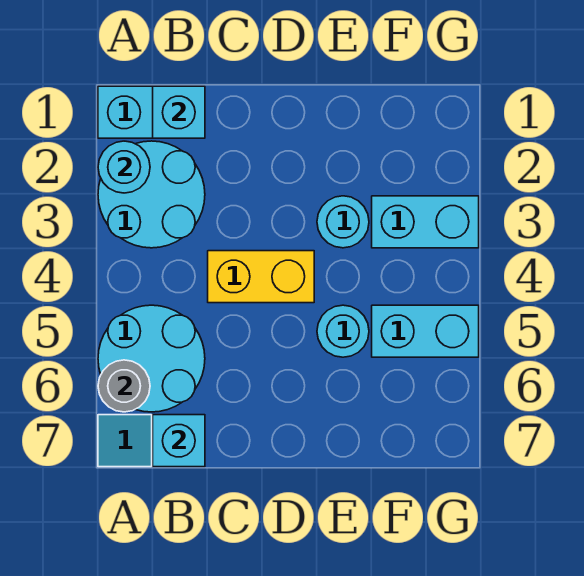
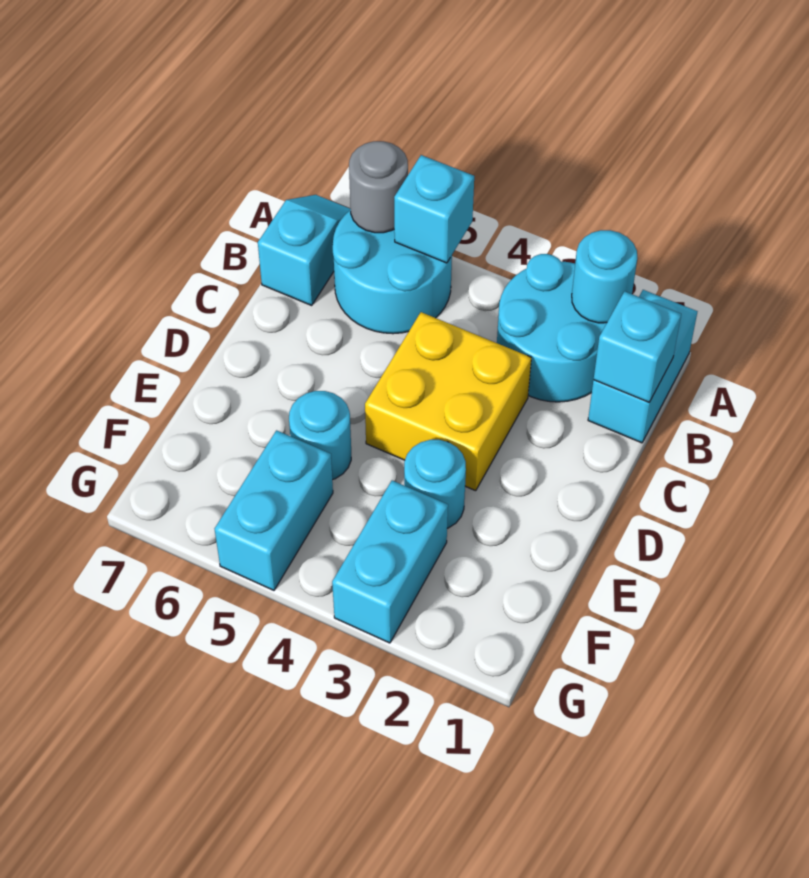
cyan 1x1 brick [153,415,205,467] -> cyan 1x1 brick moved to [394,155,474,263]
yellow 1x2 brick [208,251,314,303] -> yellow 2x2 brick [365,312,531,491]

